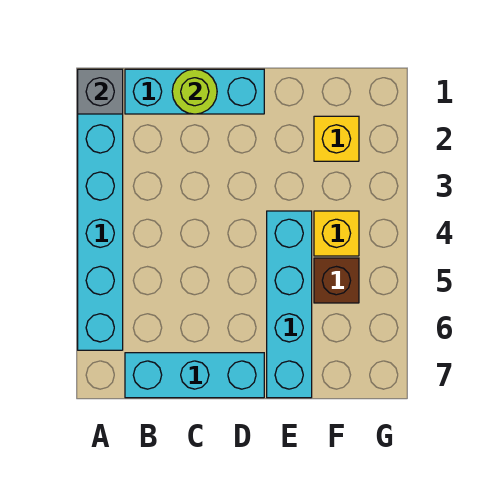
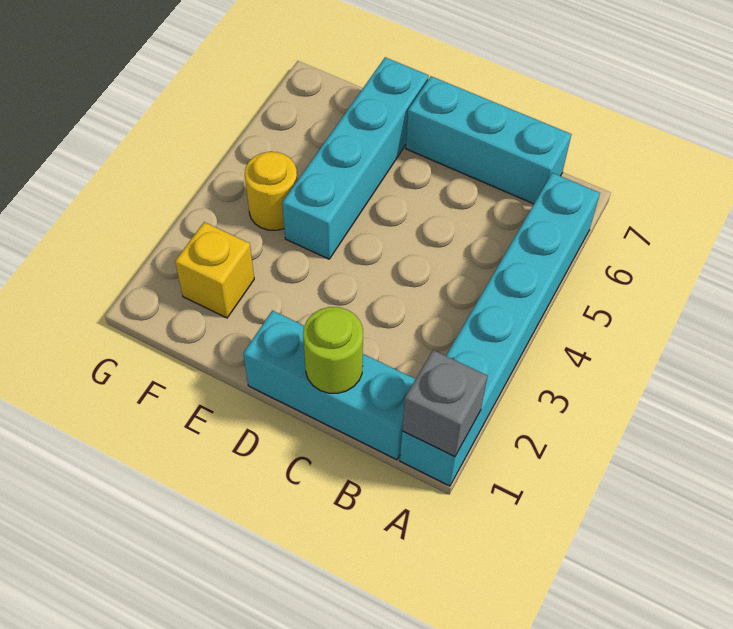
yellow 1x1 brick [314,211,359,256] -> yellow 1x1 round brick [245,152,297,230]
brown 1x1 brick [314,258,359,303] -> none

